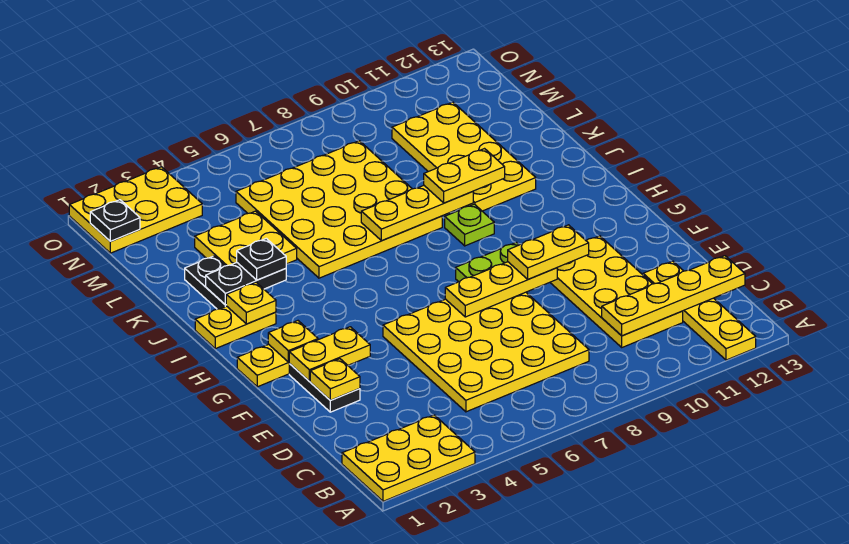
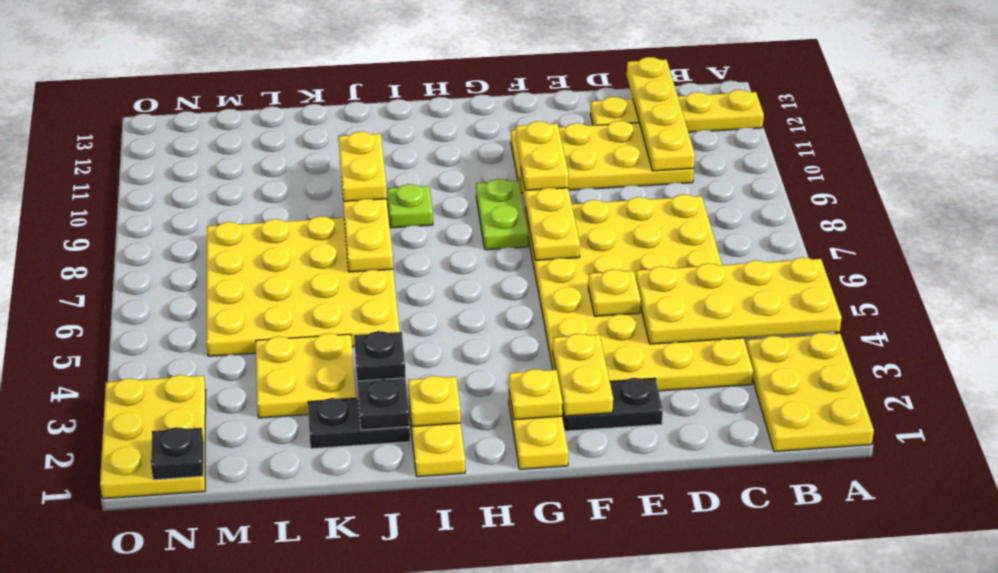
yellow 4x4 plate [383,292,589,412] -> yellow 4x6 plate [525,194,753,391]
yellow 1x1 plate [310,359,360,400] -> yellow 1x1 plate moved to [588,269,641,316]
yellow 2x4 plate [392,102,536,211] -> yellow 2x4 plate moved to [636,257,842,344]

